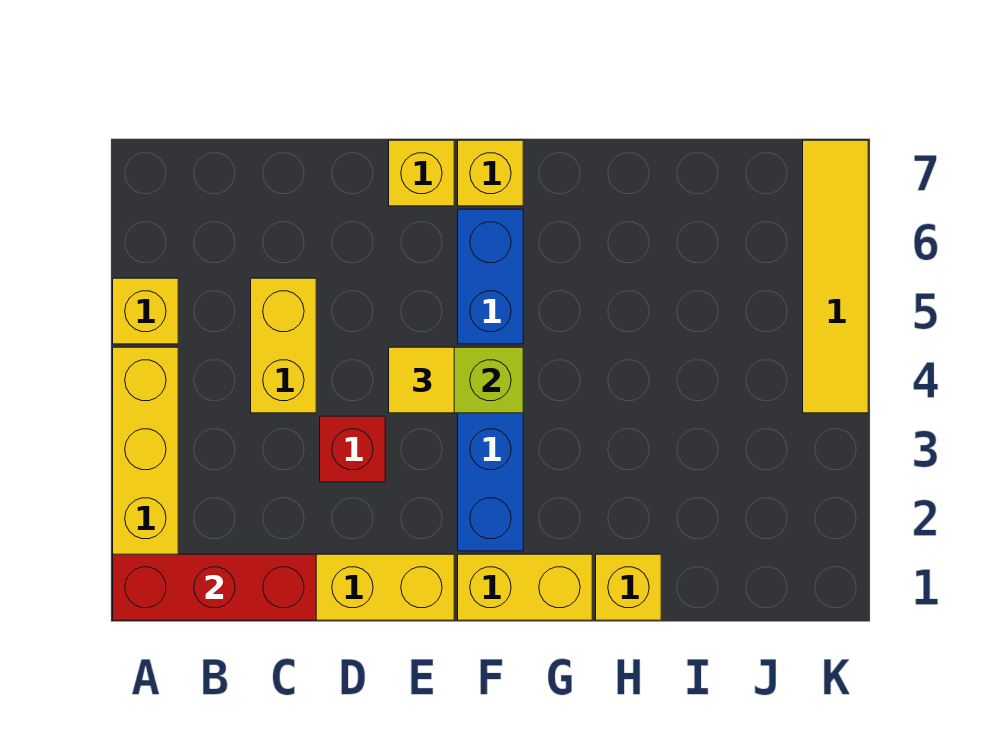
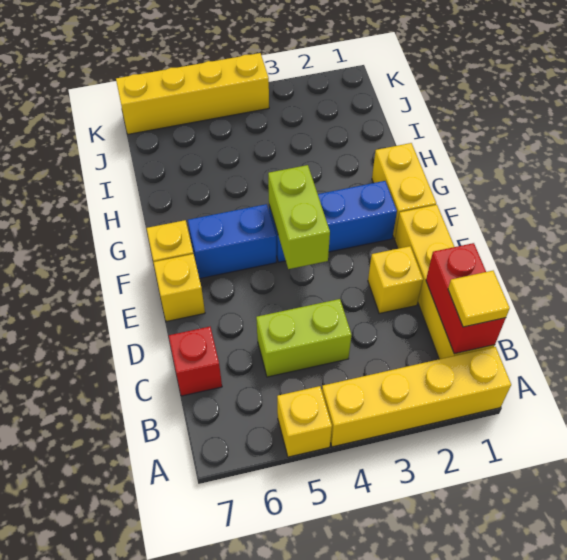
red 1x3 brick [113,554,316,620] -> red 1x2 brick [426,243,506,354]
yellow 1x2 brick [251,278,316,413] -> lime 1x2 brick [256,299,351,377]
red 1x1 brick [320,416,385,482] -> red 1x1 brick moved to [169,327,222,396]
yellow 1x1 tile [389,347,454,413] -> yellow 1x1 tile moved to [448,271,510,327]
yellow 1x1 brick [596,554,661,620] -> yellow 1x1 brick moved to [368,246,423,314]
yellow 1x4 tile [803,140,868,413] -> yellow 1x4 brick [116,53,269,134]

